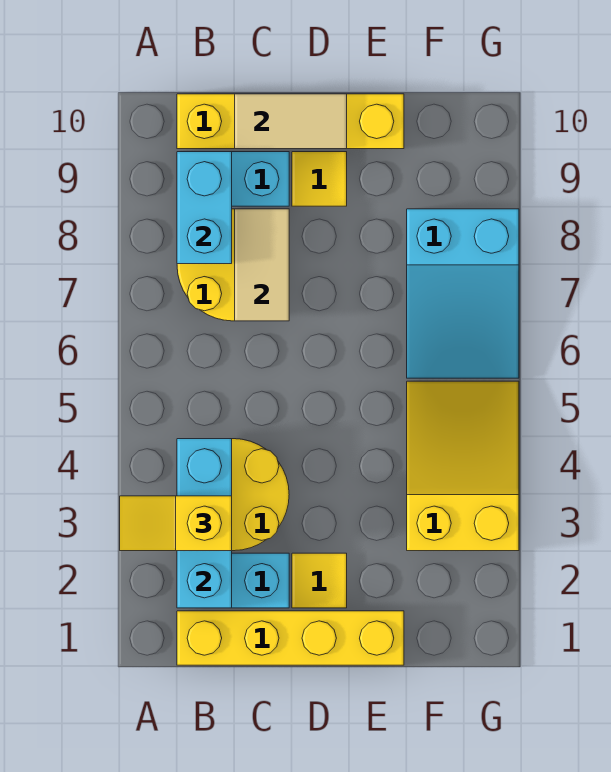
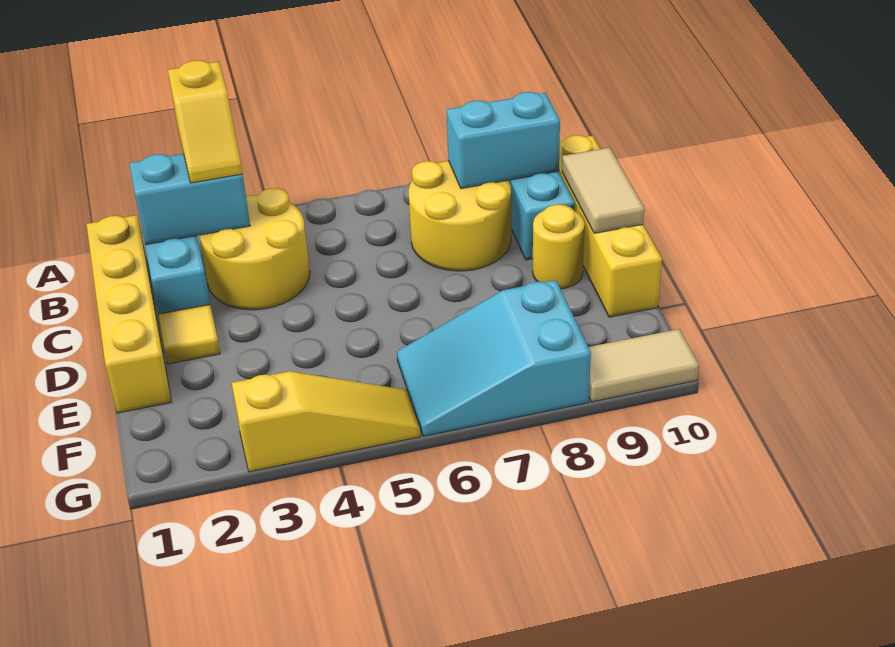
yellow 1x2 slope [120,496,232,551] -> yellow 1x2 slope turned to [168,60,243,183]
cyan 1x3 brick [177,439,232,608] -> cyan 1x2 brick [130,154,250,245]
tan 1x2 tile [235,209,289,321] -> tan 1x2 tile moved to [588,329,699,402]
yellow 1x1 tile [292,152,347,206] -> yellow 1x1 round brick [533,204,585,289]
yellow 2x3 slope [407,381,519,551] -> yellow 1x3 slope [232,371,420,472]

